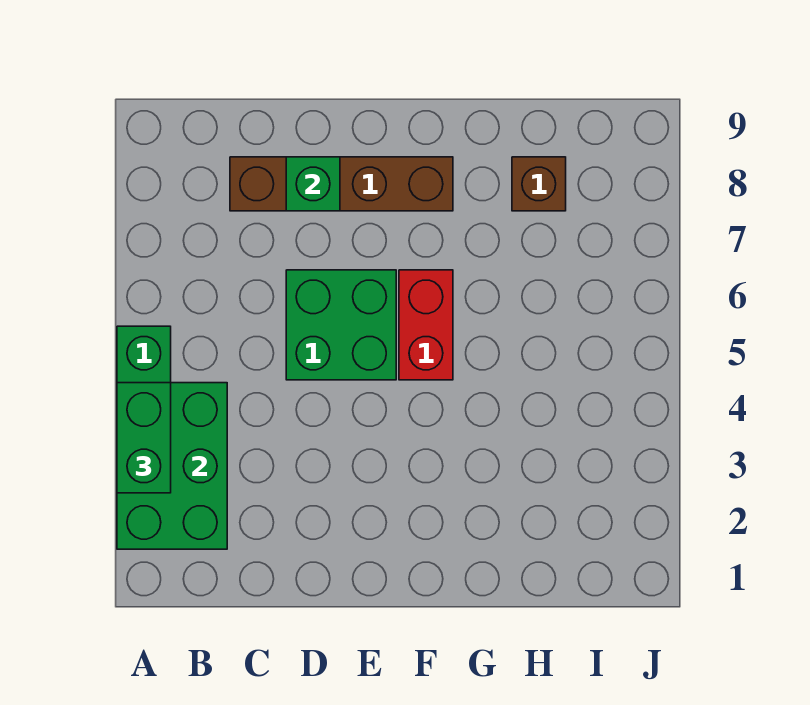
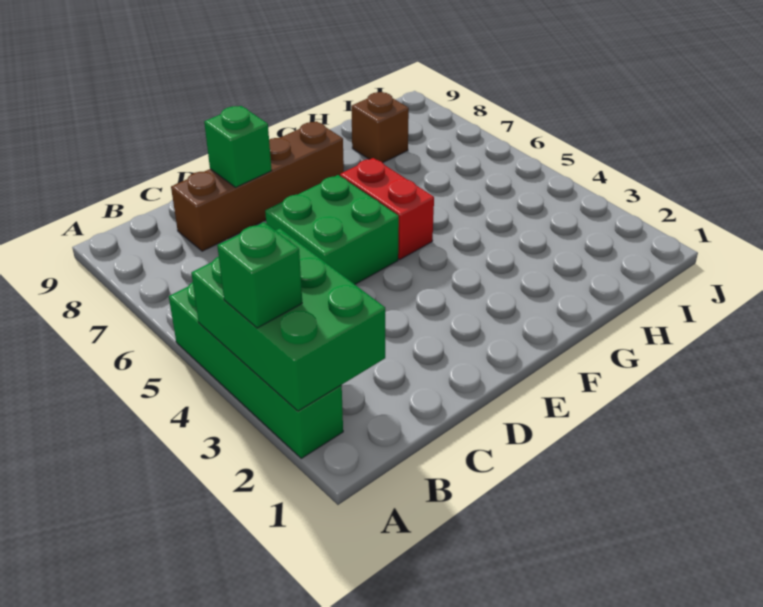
green 1x2 brick [117,383,171,493] -> green 1x1 brick [217,222,302,328]

